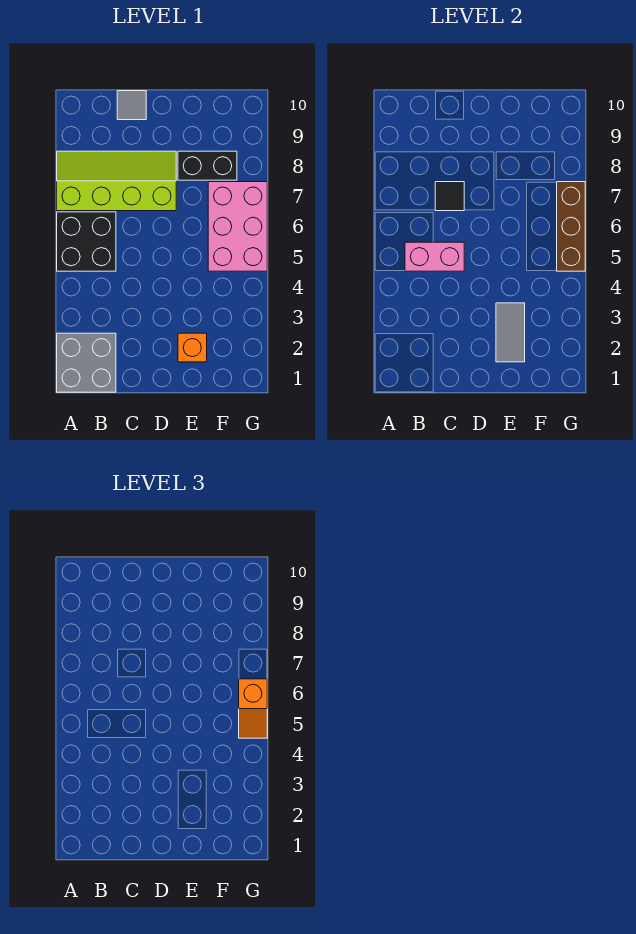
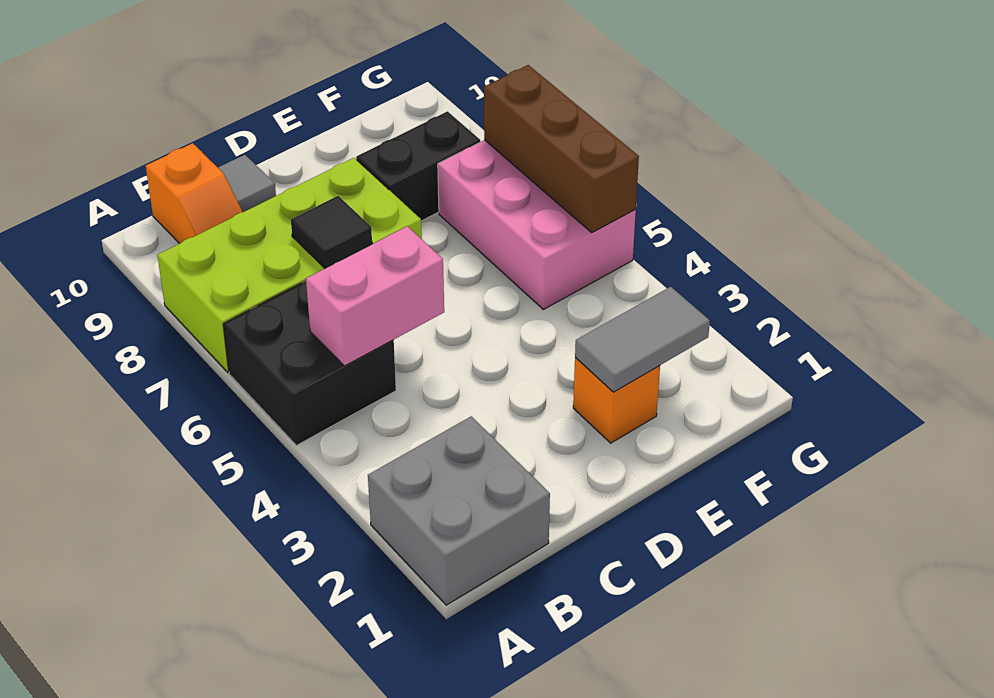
lime 2x4 slope [57,151,176,211] -> lime 2x4 brick [157,158,422,372]
grey 1x2 tile [496,303,525,362] -> grey 1x2 tile turned to [575,287,710,392]
orange 1x2 slope [239,679,267,738] -> orange 1x2 slope moved to [146,143,242,244]

